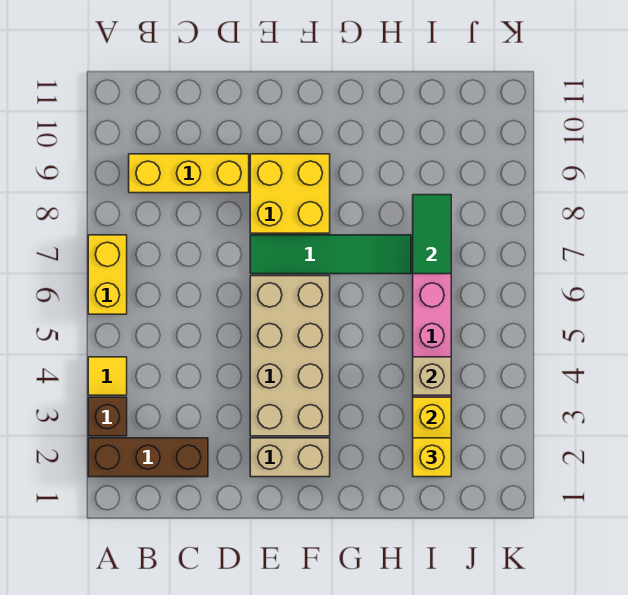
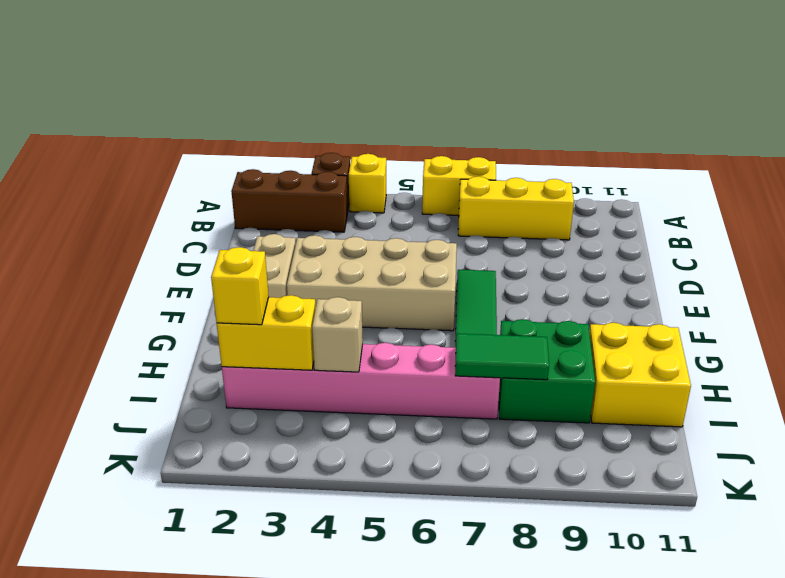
brown 1x3 brick [88,438,208,477] -> brown 1x3 brick turned to [231,169,348,232]
yellow 1x1 tile [88,357,127,395] -> yellow 1x1 brick [349,154,386,213]
yellow 1x3 brick [129,154,249,193] -> yellow 1x3 brick turned to [458,176,574,240]
yellow 2x2 brick [250,154,330,233] -> yellow 2x2 brick moved to [589,323,691,427]
none -> green 2x2 brick [499,319,595,423]

